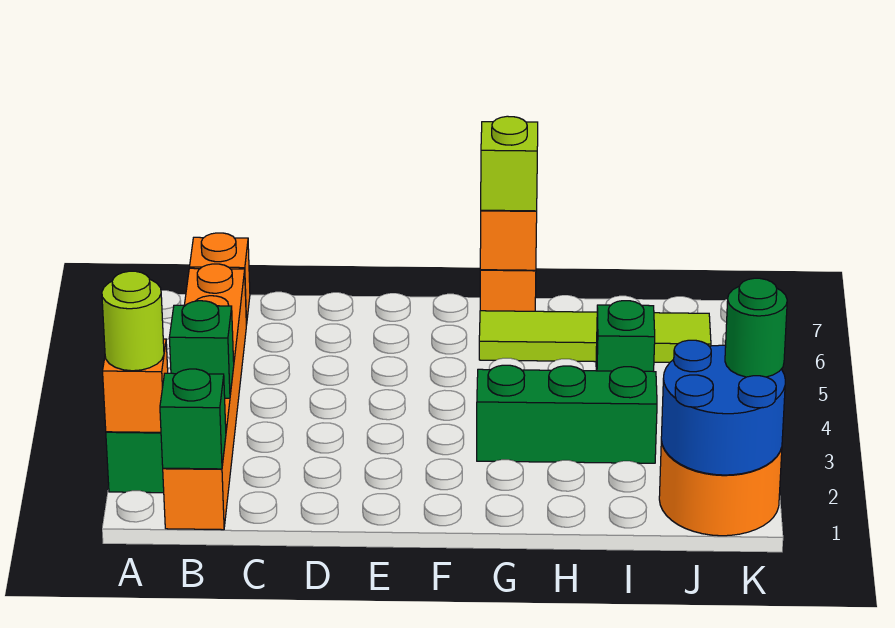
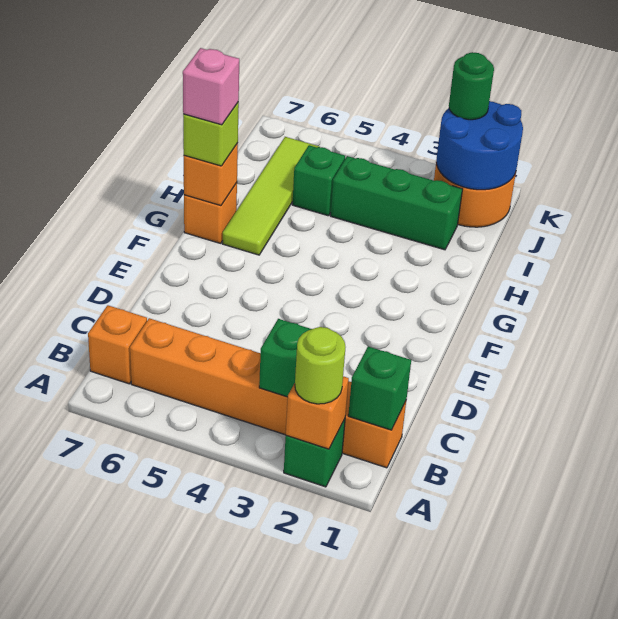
green 1x3 brick [477,365,657,463] -> green 1x3 brick turned to [331,156,462,250]
none -> pink 1x1 brick [183,48,239,125]

